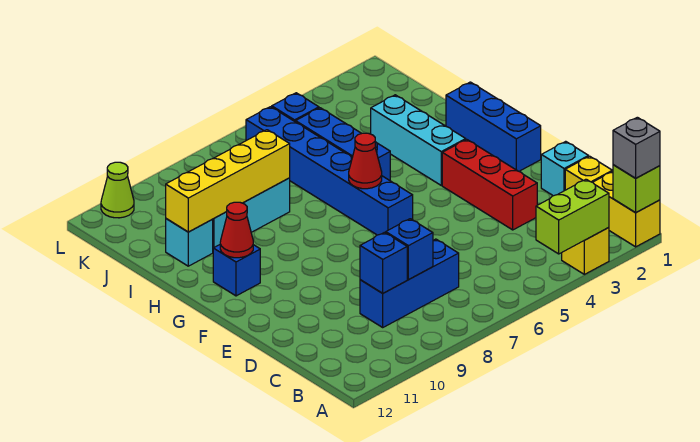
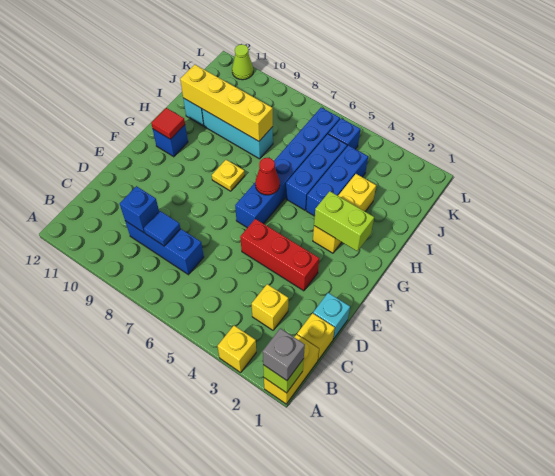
lime 1x2 brick [536,179,609,254] -> lime 1x2 brick moved to [314,191,374,251]
none -> yellow 1x1 brick [252,284,288,330]
blue 1x1 brick [386,219,433,280] -> blue 1x1 tile [144,211,180,246]
red 1x3 brick [442,139,537,230] -> red 1x3 brick turned to [240,219,319,291]
blue 1x3 brick [446,82,541,171] -> blue 1x3 brick moved to [306,145,368,216]
cyan 1x3 brick [371,95,466,185] -> yellow 1x3 brick [313,174,376,253]
none -> yellow 1x1 plate [212,160,245,191]
red 1x1 cone [220,202,253,258] -> red 1x1 tile [151,108,185,139]

